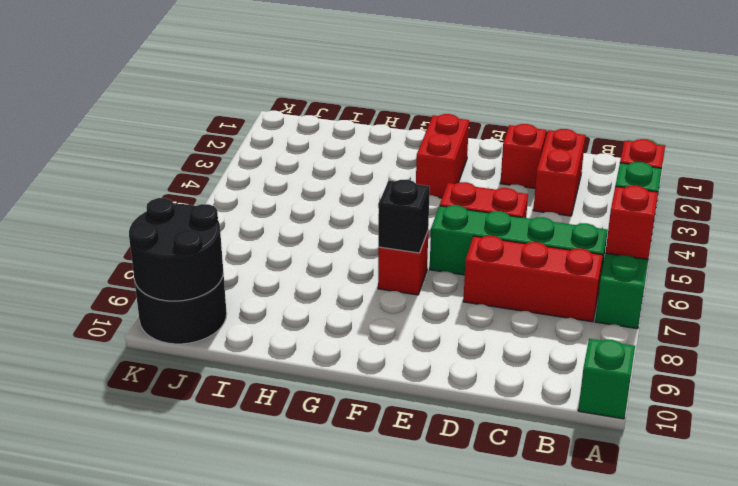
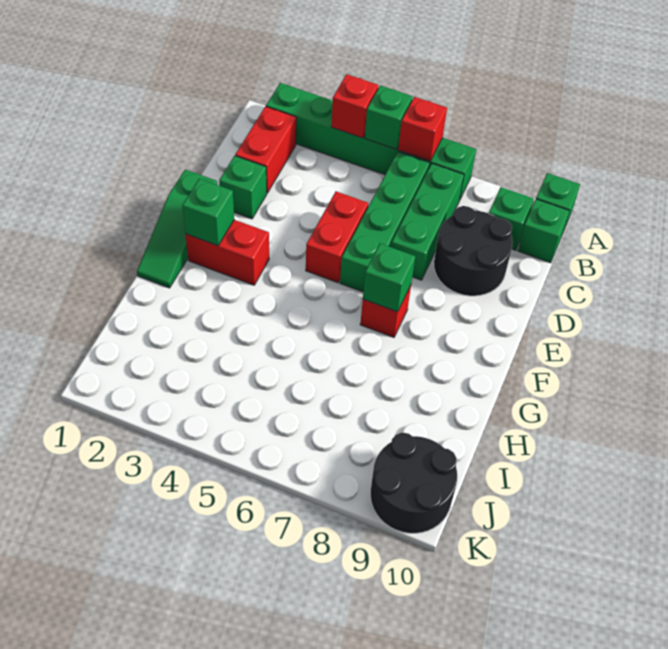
red 1x3 brick [463,236,603,322] -> green 1x3 brick [391,164,464,280]
none -> green 1x1 brick [489,187,534,250]
none -> green 1x1 brick [518,199,570,263]
red 1x2 brick [533,129,585,216] -> red 1x2 brick turned to [235,106,296,193]
red 1x1 brick [500,124,546,188] -> green 1x1 brick [219,156,267,219]
none -> green 1x3 slope [137,170,217,288]
none -> green 1x1 brick [182,179,234,246]
black 1x1 brick [378,180,430,253] -> green 1x1 brick [363,244,415,312]
black 2x2 round brick [129,198,223,301] -> black 2x2 round brick moved to [434,206,513,296]

